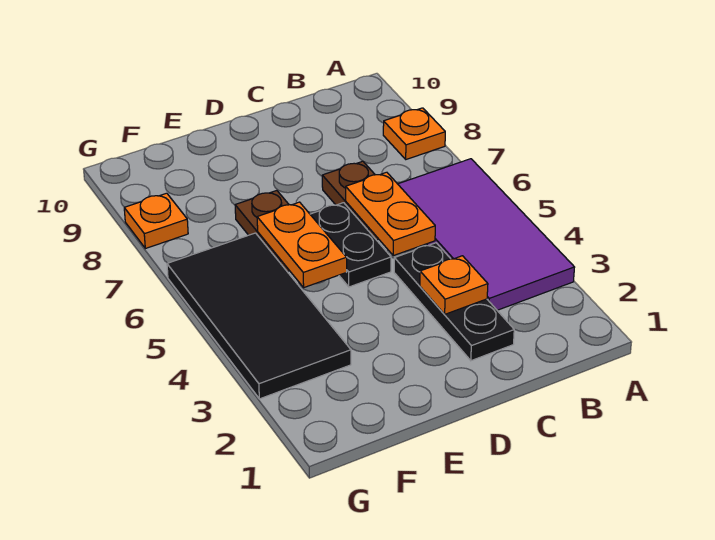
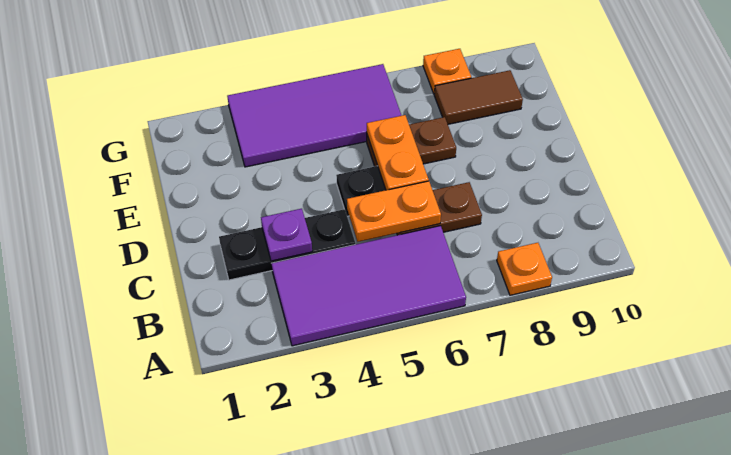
orange 1x1 plate [420,256,488,314] -> purple 1x1 plate [261,209,312,261]
orange 1x2 plate [257,202,347,287] -> orange 1x2 plate turned to [367,115,429,190]
black 2x4 tile [167,233,351,399] -> purple 2x4 tile [227,64,402,167]
none -> brown 1x2 tile [434,70,523,124]

